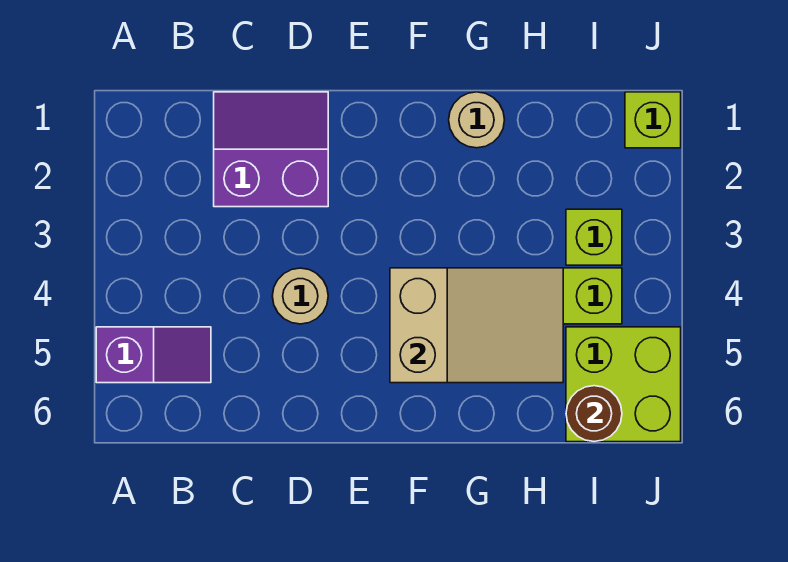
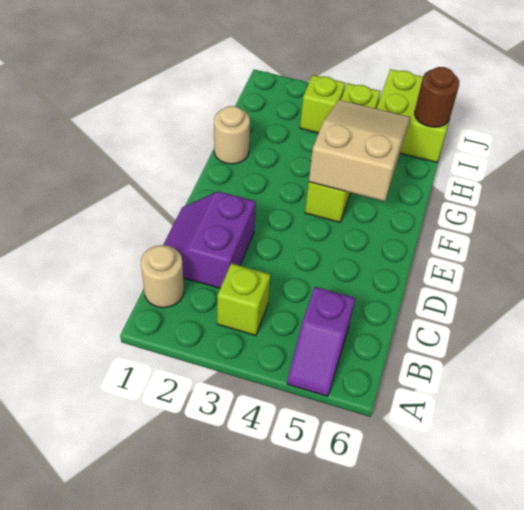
purple 1x2 slope [96,327,211,383] -> purple 1x2 slope turned to [287,287,355,396]
tan 1x1 round brick [272,268,328,324] -> tan 1x1 round brick moved to [141,245,184,308]
lime 1x1 brick [625,92,681,148] -> lime 1x1 brick moved to [217,263,270,335]

